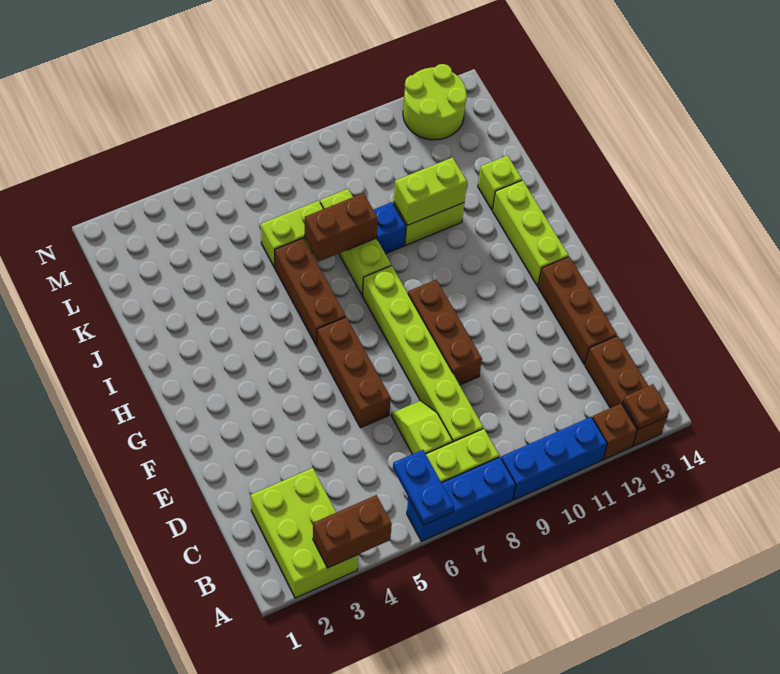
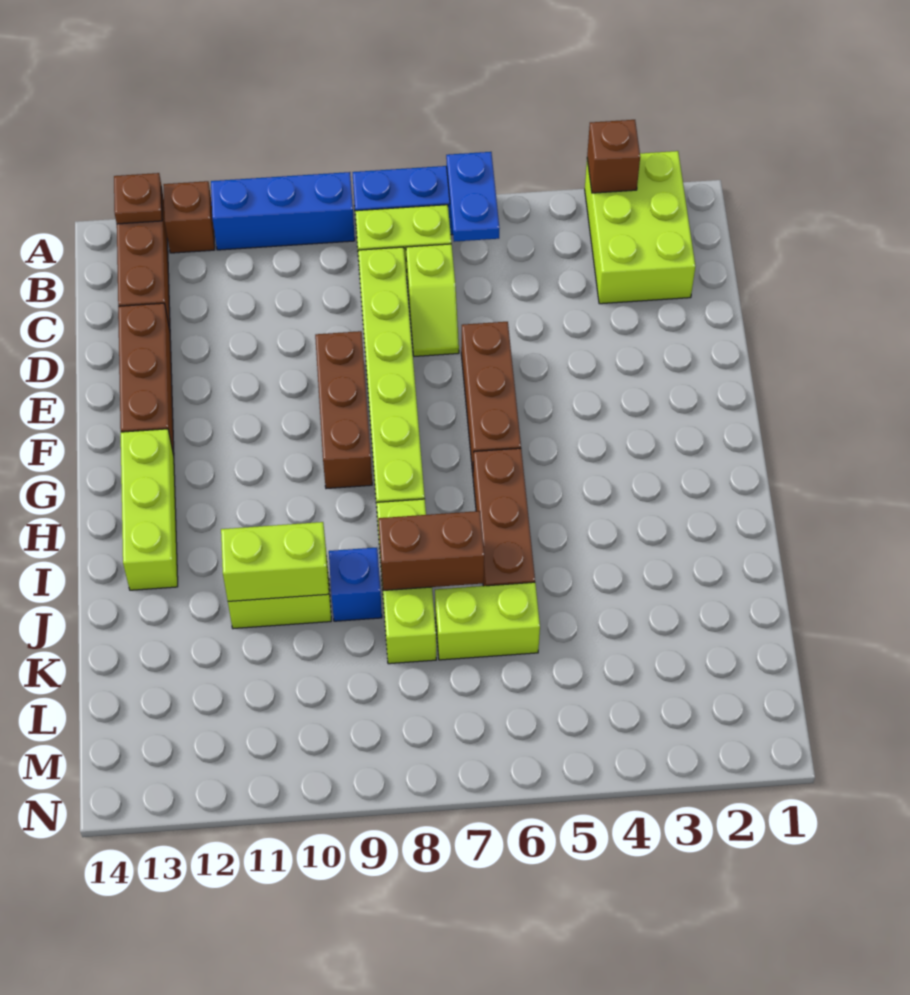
brown 1x2 brick [313,495,392,568] -> brown 1x1 brick [587,120,640,193]
lime 1x1 brick [478,156,522,210] -> none
lime 2x2 round brick [403,64,467,140] -> none

